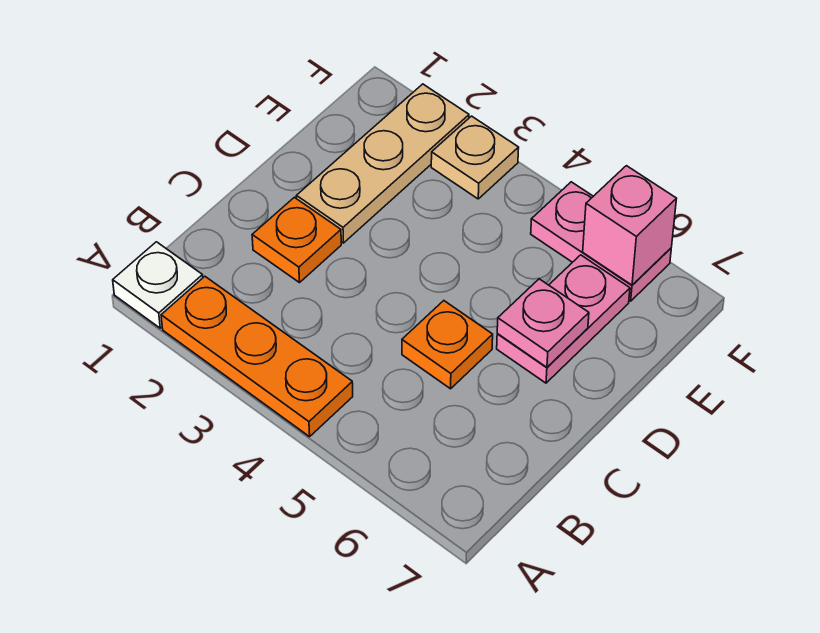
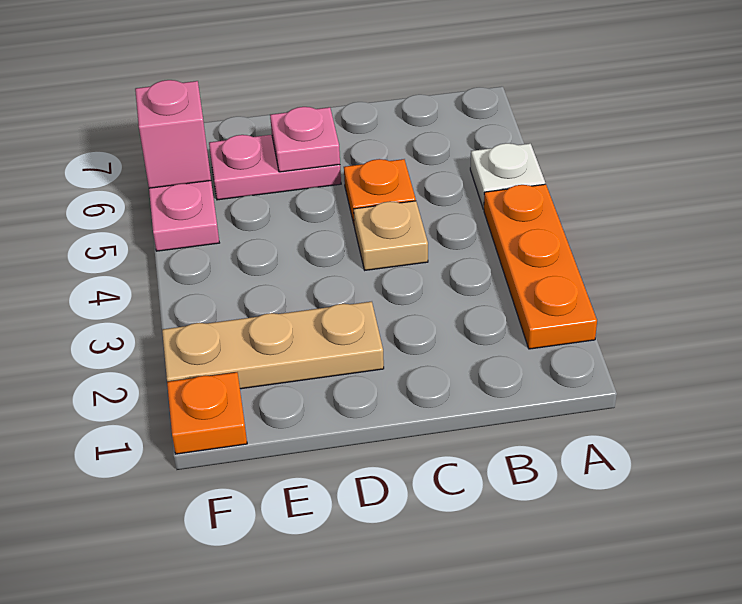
white 1x1 plate [113,242,203,328] -> white 1x1 plate moved to [470,143,545,209]
orange 1x1 plate [252,197,341,283] -> orange 1x1 plate moved to [167,372,247,454]
tan 1x1 plate [431,116,519,199] -> tan 1x1 plate moved to [354,201,428,270]

